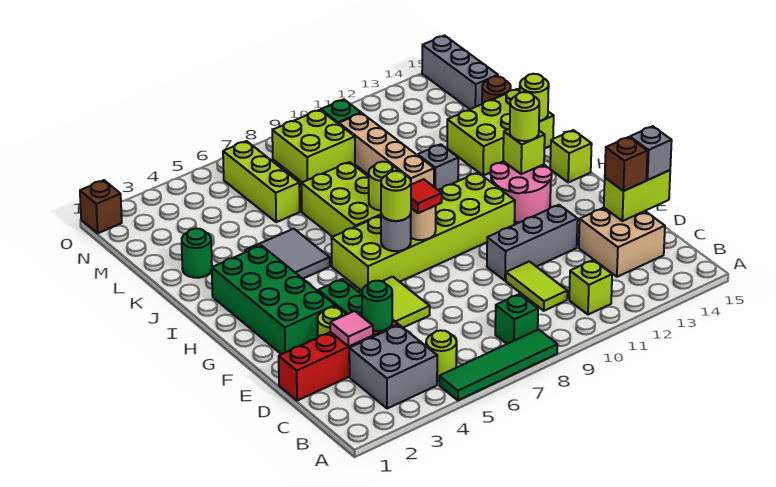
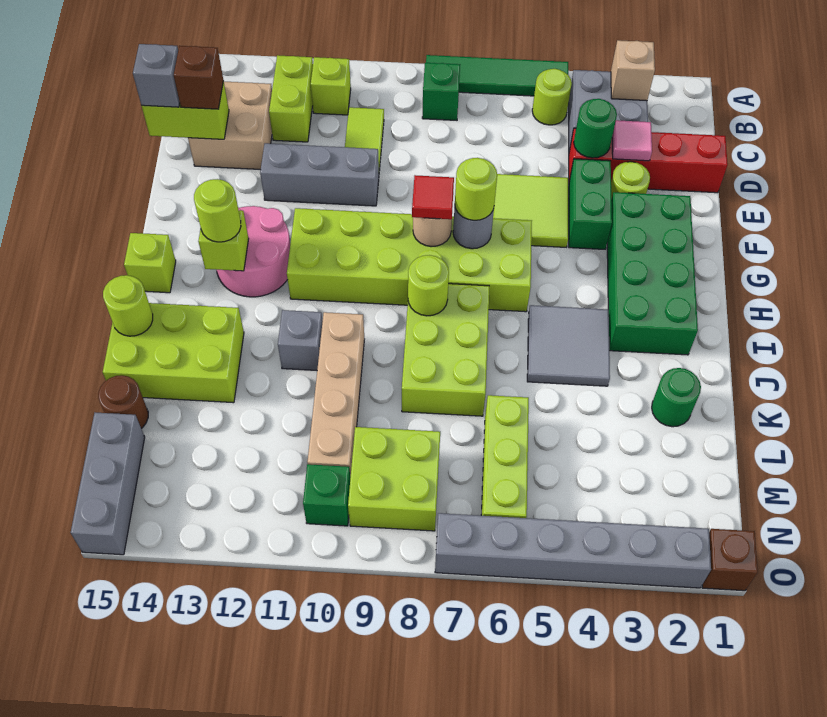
none -> tan 1x1 brick [611,40,655,101]
none -> lime 1x2 brick [269,55,313,142]
none -> grey 1x6 brick [435,513,711,588]

